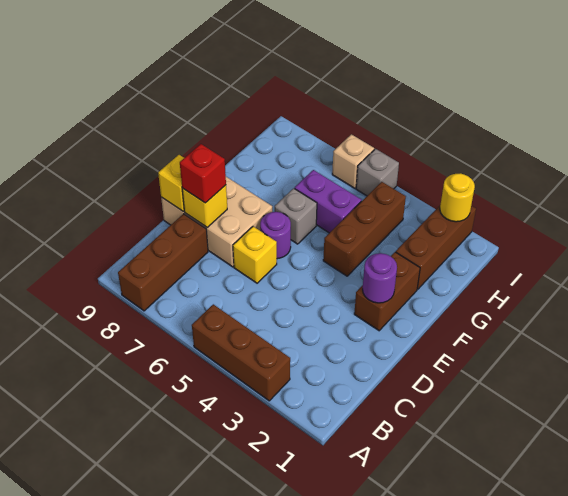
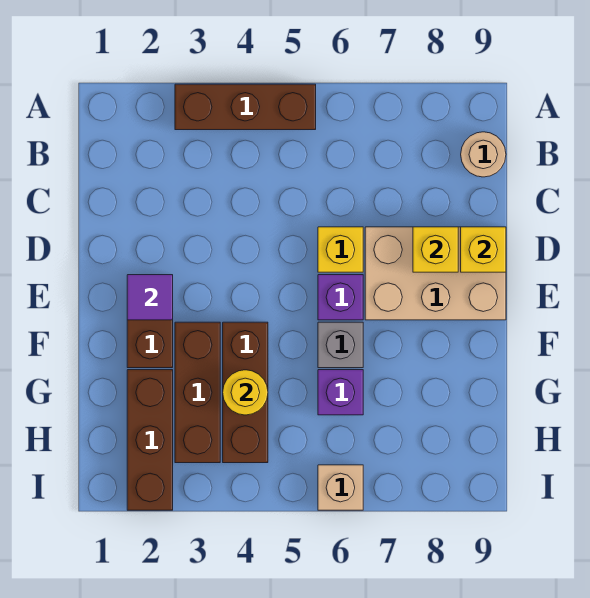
brown 1x3 brick [118,214,208,311] -> brown 1x3 brick moved to [175,322,220,463]
none -> tan 1x1 round brick [461,132,506,177]
red 1x1 brick [180,144,226,203] -> none
purple 1x1 round brick [363,253,397,303] -> purple 1x1 tile [127,275,173,320]
purple 1x1 round brick [260,212,291,259] -> purple 1x1 brick [318,275,363,320]
purple 1x2 brick [295,170,361,233] -> purple 1x1 brick [318,370,363,415]
yellow 1x1 round brick [440,173,475,222] -> yellow 1x1 round brick moved to [223,370,268,415]
grey 1x1 brick [356,149,399,196] -> none

